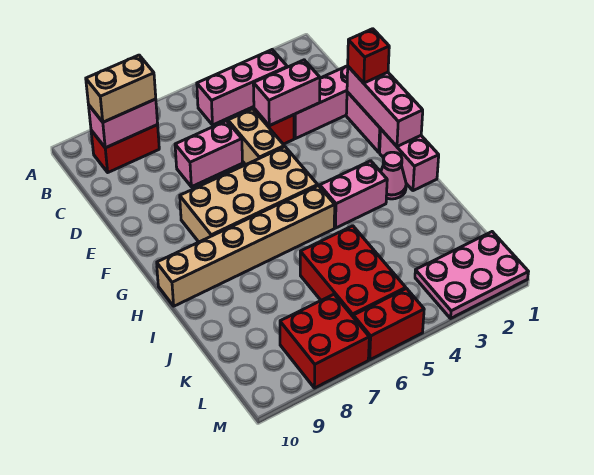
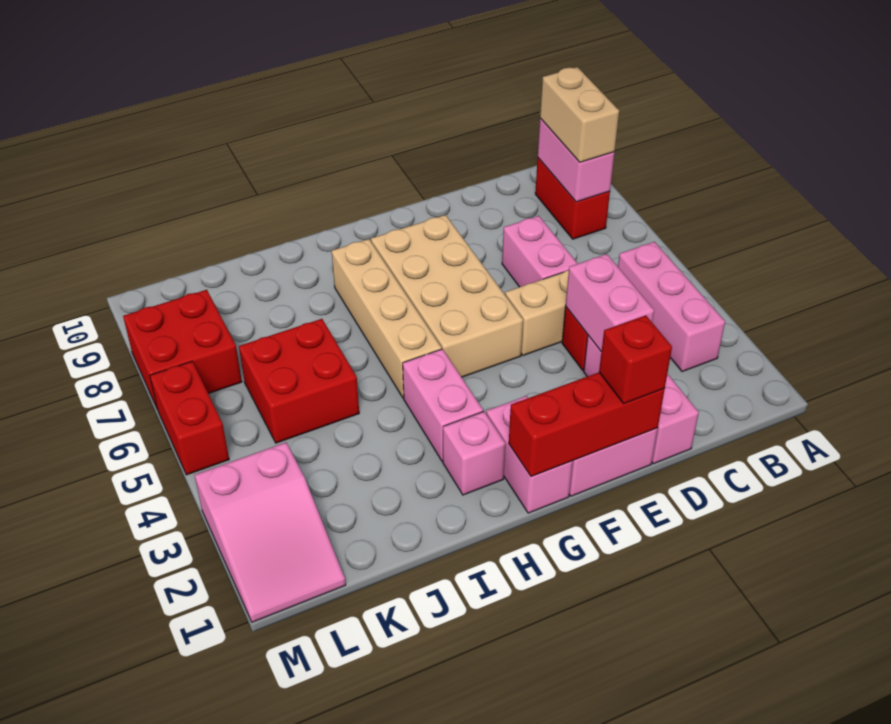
pink 1x3 brick [347,67,423,146] -> red 1x3 brick [509,372,665,476]
pink 1x2 brick [380,130,439,191] -> pink 1x2 brick turned to [486,396,573,513]
pink 1x1 cone [381,152,406,199] -> pink 1x1 brick [443,411,505,495]
tan 1x6 brick [157,186,335,306] -> tan 1x4 brick [332,239,442,398]
red 2x3 brick [300,226,406,316] -> red 2x2 brick [239,319,359,443]
pink 2x3 plate [415,232,528,318] -> pink 2x3 slope [195,442,346,622]

